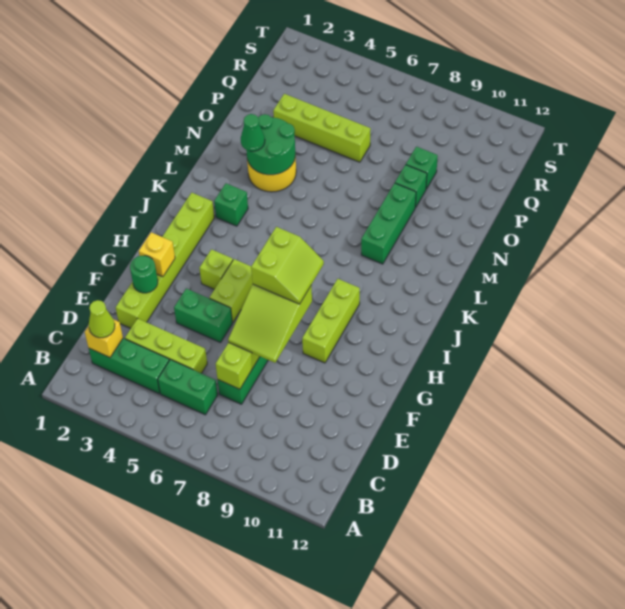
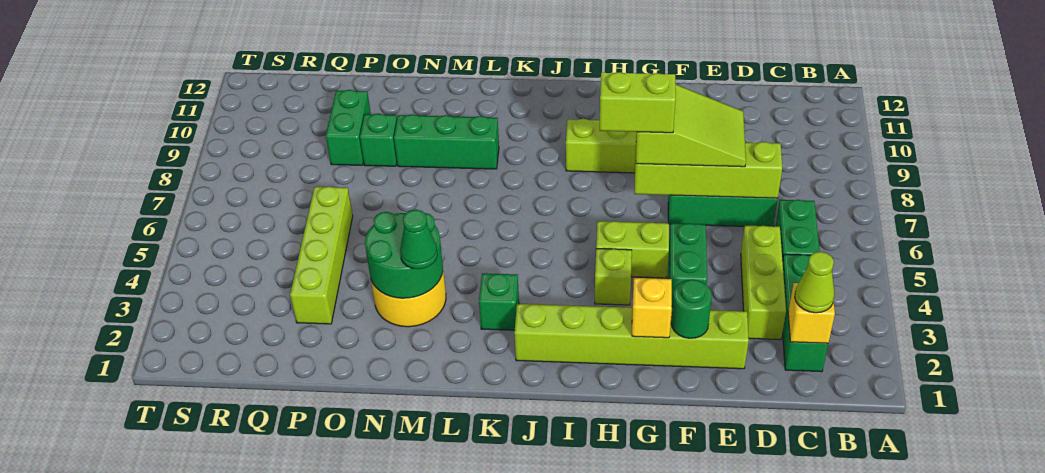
green 1x1 brick [406,147,438,189] -> green 1x2 brick [326,90,371,165]

